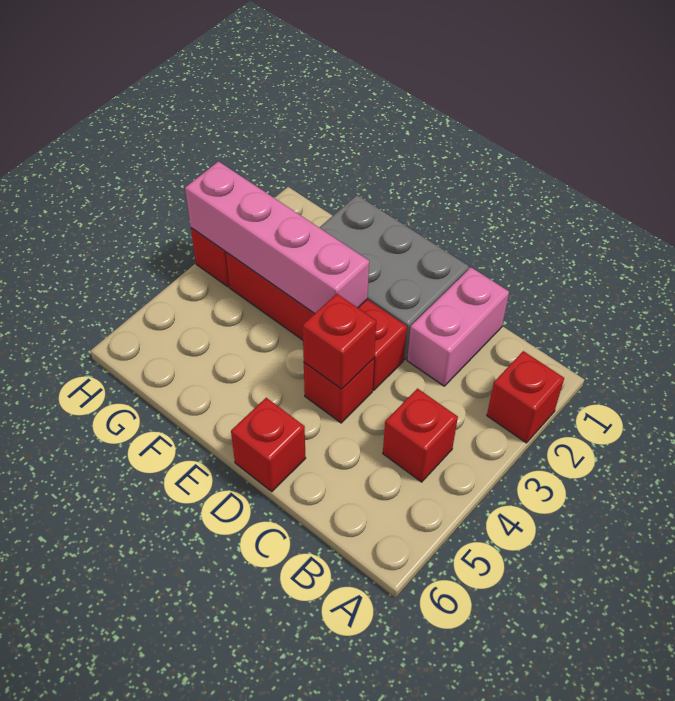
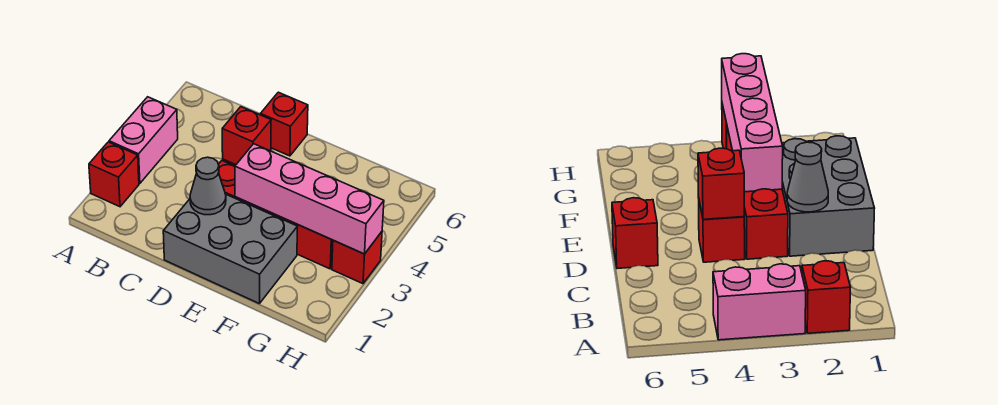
red 1x1 brick [383,389,458,482] -> none
pink 1x2 brick [407,267,509,386] -> pink 1x2 brick moved to [109,97,178,183]
none -> grey 1x1 cone [190,157,226,215]

